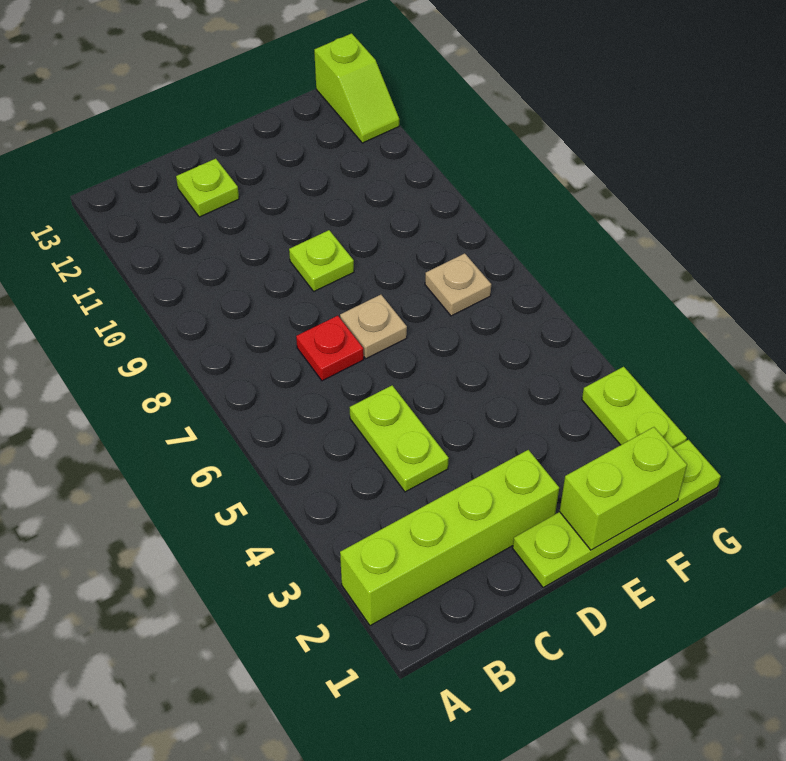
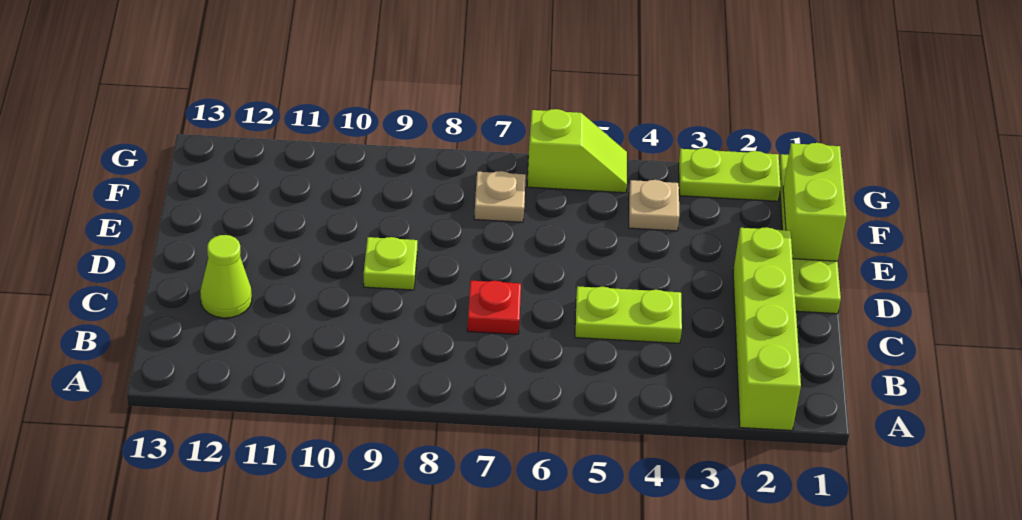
lime 1x1 plate [176,159,239,217] -> lime 1x1 cone [200,235,252,318]
tan 1x1 plate [340,295,407,359] -> tan 1x1 plate moved to [629,180,679,231]
lime 1x2 slope [314,33,399,143] -> lime 1x2 slope moved to [527,109,627,193]

